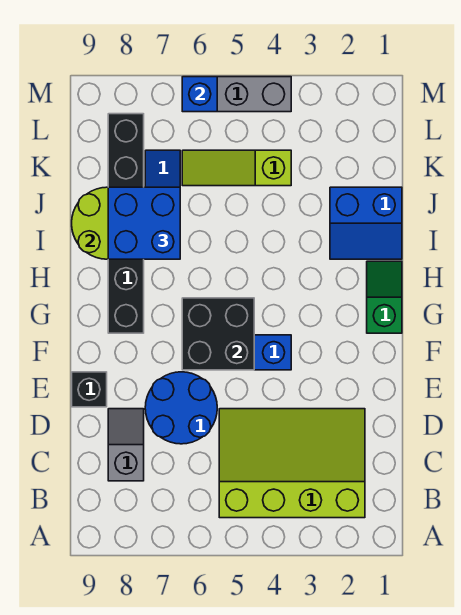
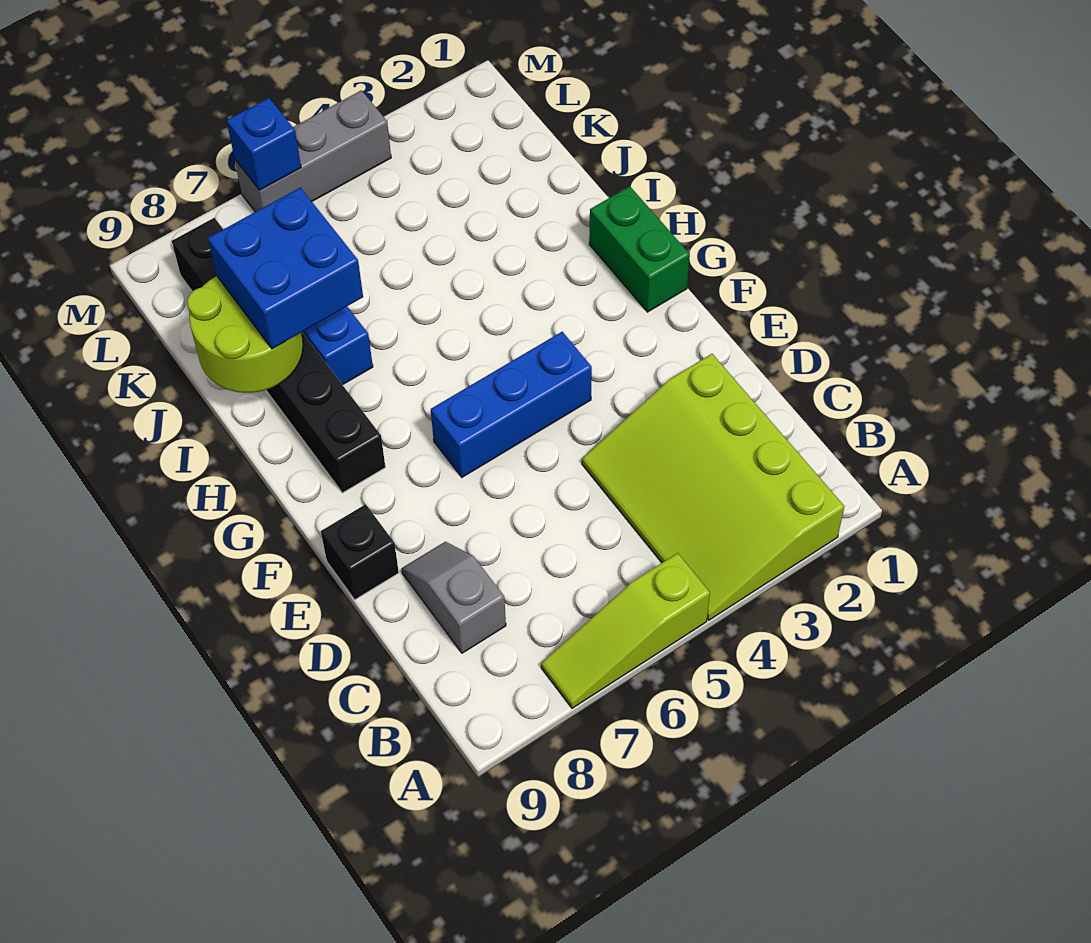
lime 3x4 slope [219,409,365,518] -> lime 3x4 slope turned to [582,354,844,620]
blue 2x2 round brick [145,372,217,444] -> none
black 2x2 brick [182,298,254,370] -> none
green 1x2 slope [367,261,402,333] -> green 1x2 brick [589,186,690,312]
blue 2x2 slope [330,187,402,259] -> none
lime 1x3 slope [182,150,291,186] -> lime 1x3 slope moved to [541,553,710,708]

